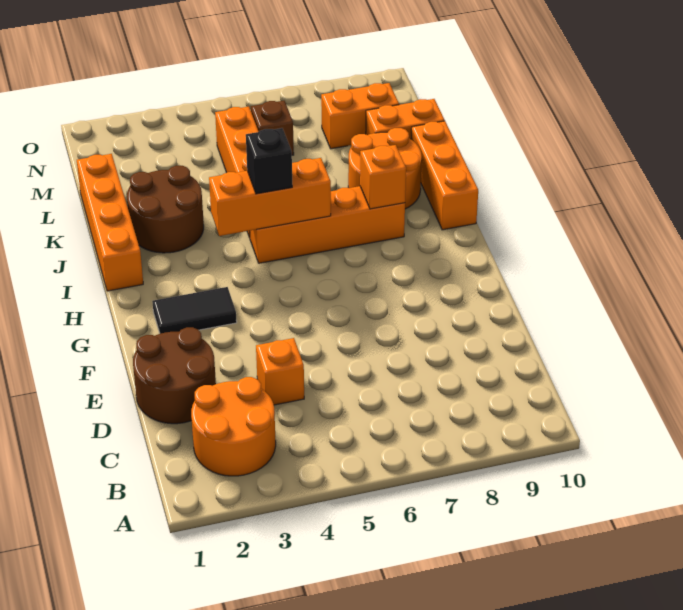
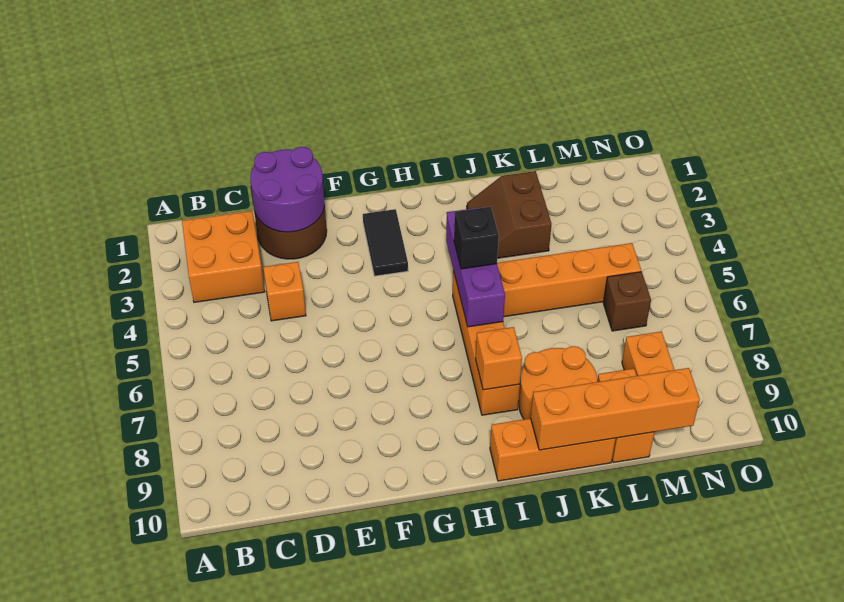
orange 2x2 round brick [191,377,276,476] -> orange 2x2 brick [182,211,265,302]
none -> purple 2x2 round brick [250,147,325,232]
orange 1x4 brick [77,154,143,291] -> orange 1x4 brick moved to [531,368,700,450]
orange 1x3 brick [209,158,331,236] -> purple 1x3 brick [446,207,505,327]
brown 2x2 round brick [127,166,204,253] -> brown 2x2 slope [467,171,552,258]

